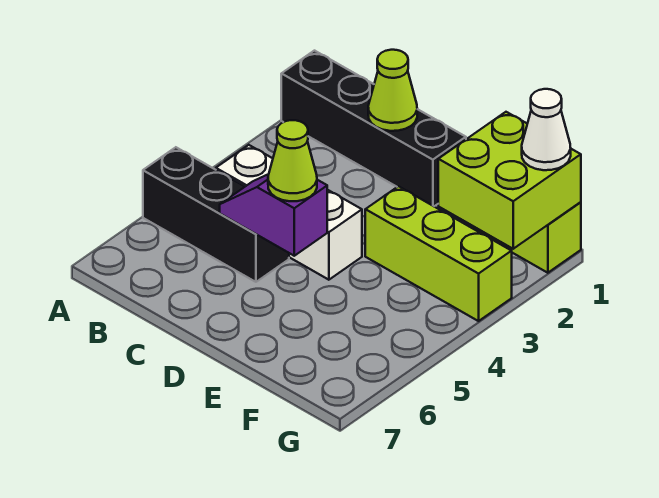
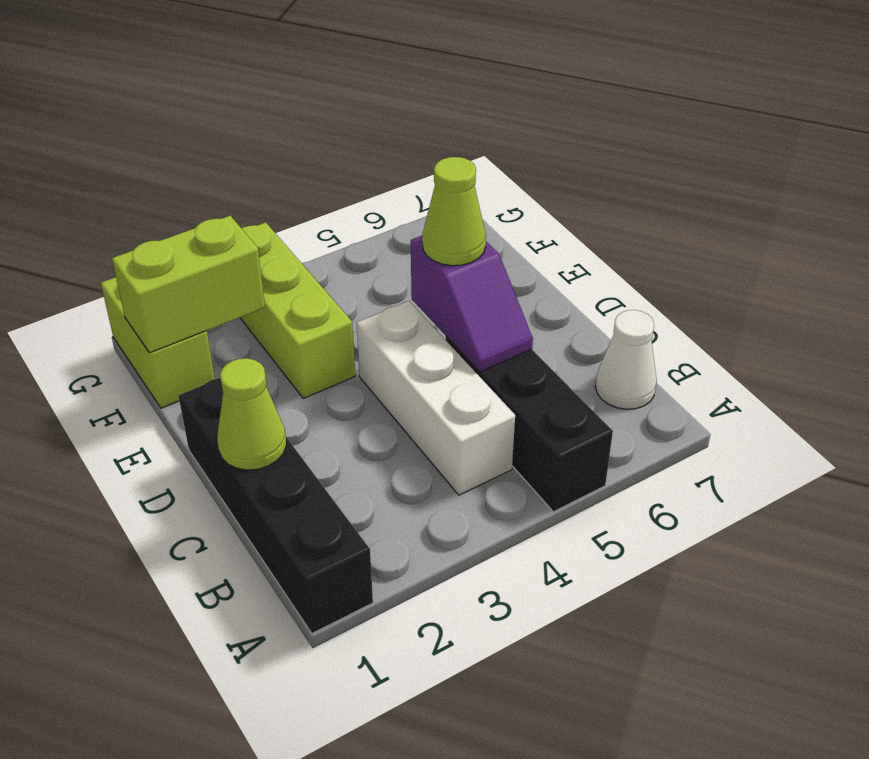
lime 2x2 brick [438,112,581,249] -> lime 1x2 brick [112,216,265,353]
white 1x1 cone [522,89,571,170] -> white 1x1 cone moved to [595,310,657,409]

